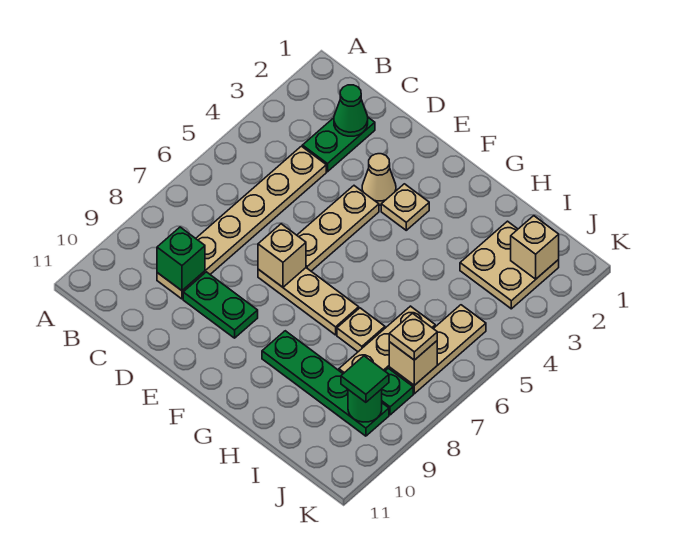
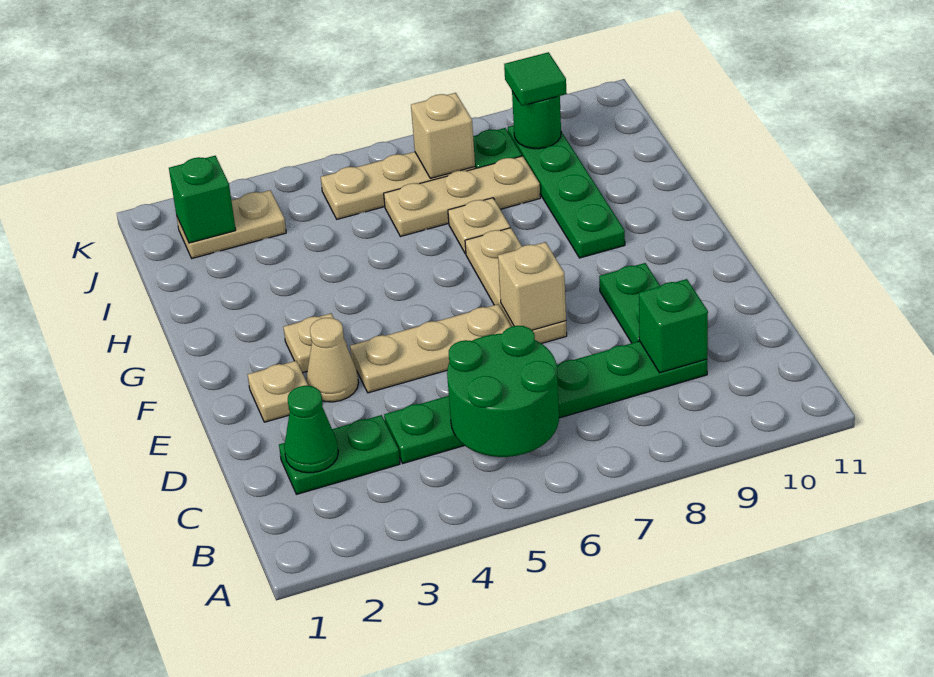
none -> green 2x2 round brick [447,326,559,457]
tan 1x6 plate [157,146,326,299] -> green 1x6 plate [384,341,707,463]
tan 2x2 plate [460,221,559,309] -> tan 1x2 plate [177,190,286,258]
tan 1x1 brick [511,216,559,279] -> green 1x1 brick [169,156,236,243]
tan 1x1 plate [389,313,437,360] -> tan 1x1 plate moved to [248,361,308,422]

